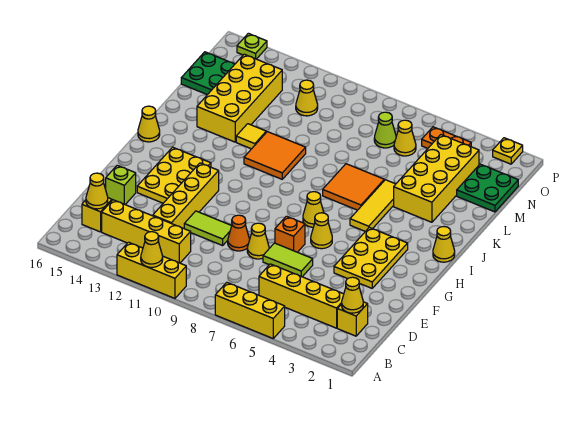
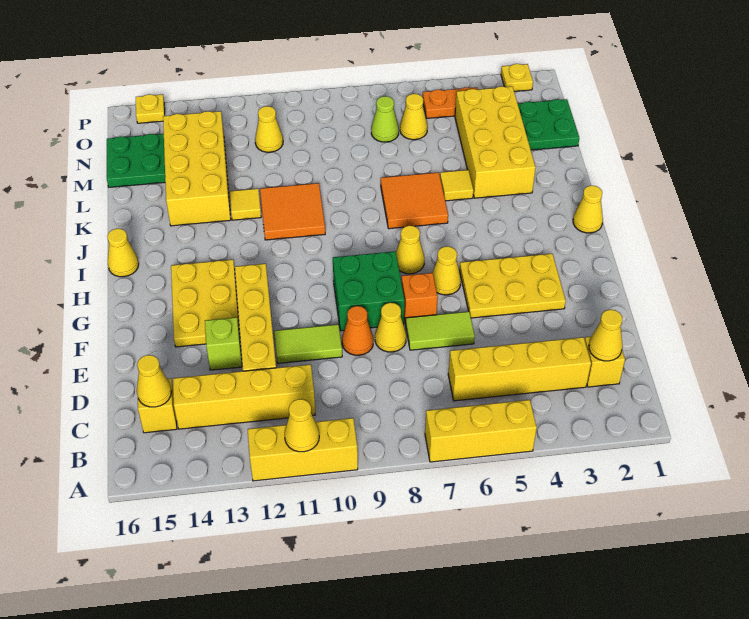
lime 1x1 brick [106,165,136,204] -> lime 1x1 brick moved to [205,317,242,370]
yellow 2x3 plate [334,228,408,288] -> yellow 2x3 plate turned to [460,254,566,318]
none -> green 2x2 brick [333,251,404,331]
yellow 1x3 tile [350,180,396,231] -> yellow 1x1 tile [440,170,473,201]
lime 1x1 plate [237,33,267,59] -> yellow 1x1 plate [136,94,165,123]

